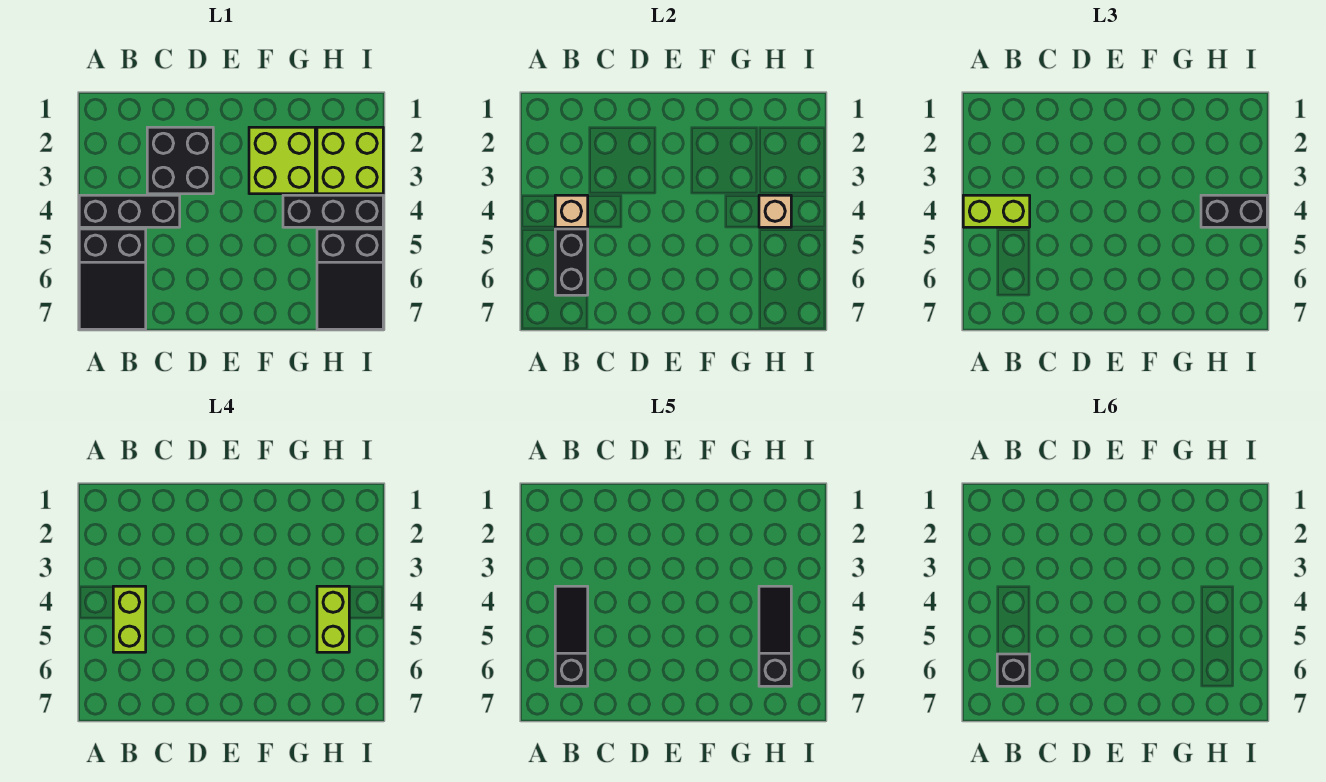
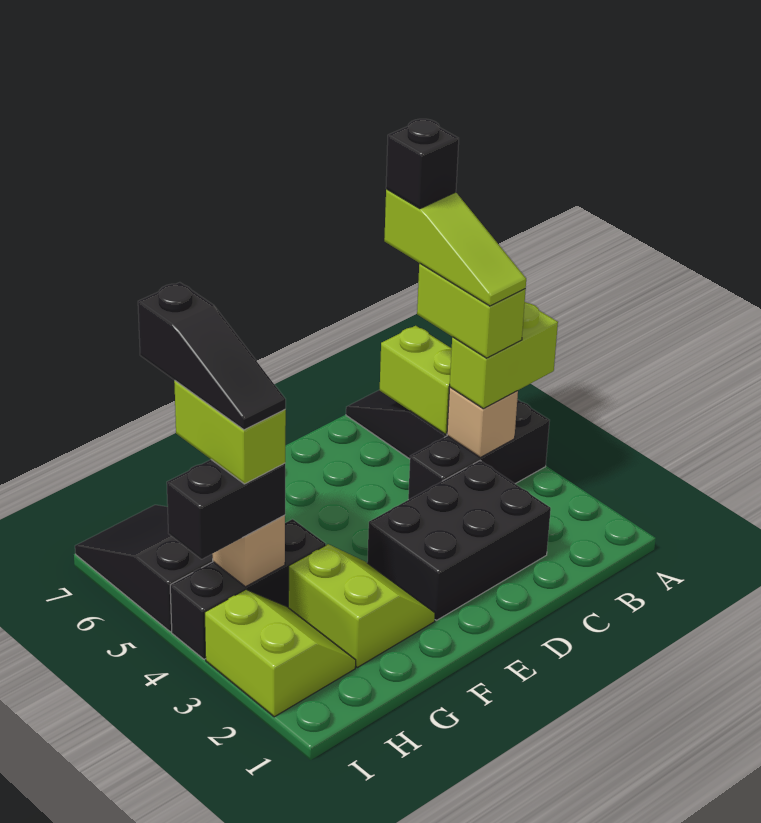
black 1x3 slope [555,586,588,686] -> lime 1x3 slope [384,189,526,306]
black 1x2 brick [555,229,588,295] -> lime 1x2 brick [380,326,452,434]
black 2x2 brick [147,127,213,194] -> black 2x3 brick [367,461,551,620]
lime 2x2 brick [249,127,315,194] -> lime 2x2 slope [288,544,435,667]
lime 2x2 brick [317,127,383,194] -> lime 2x2 slope [205,590,356,717]

